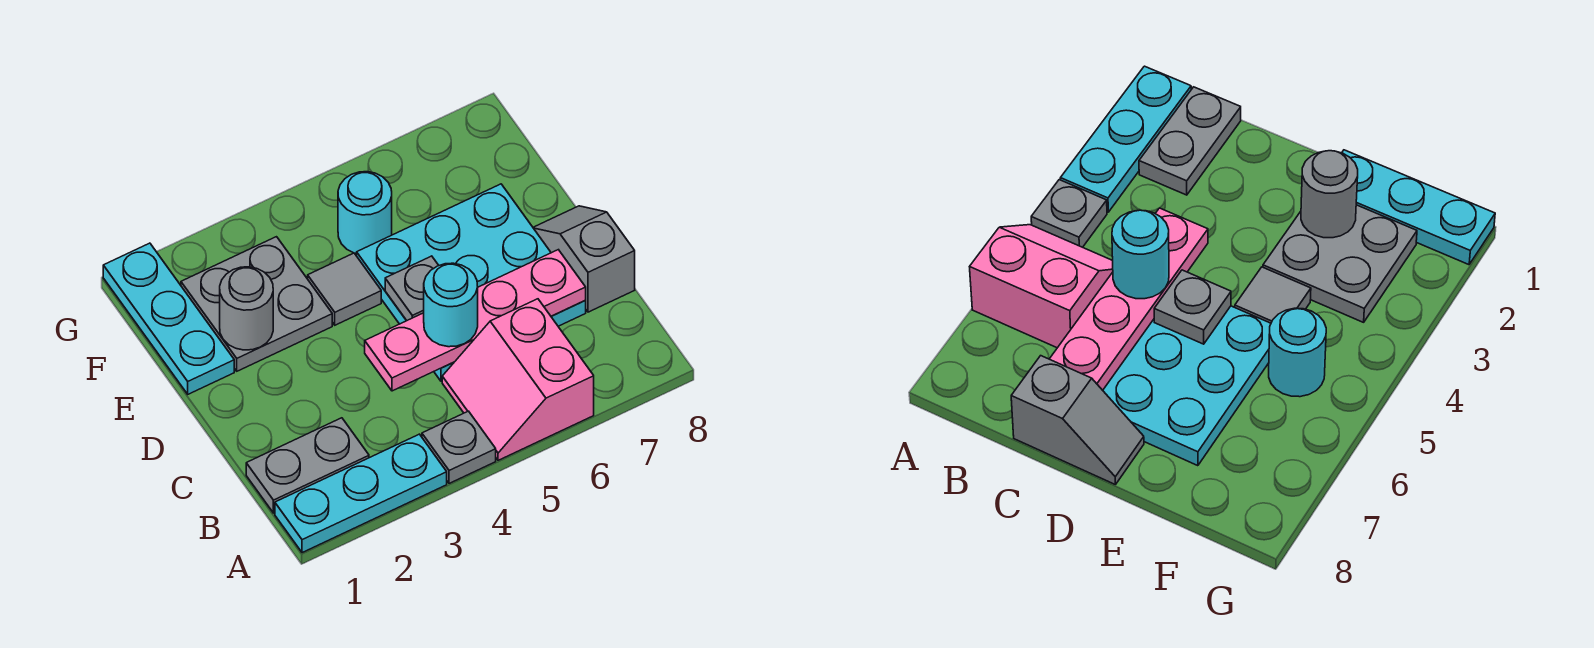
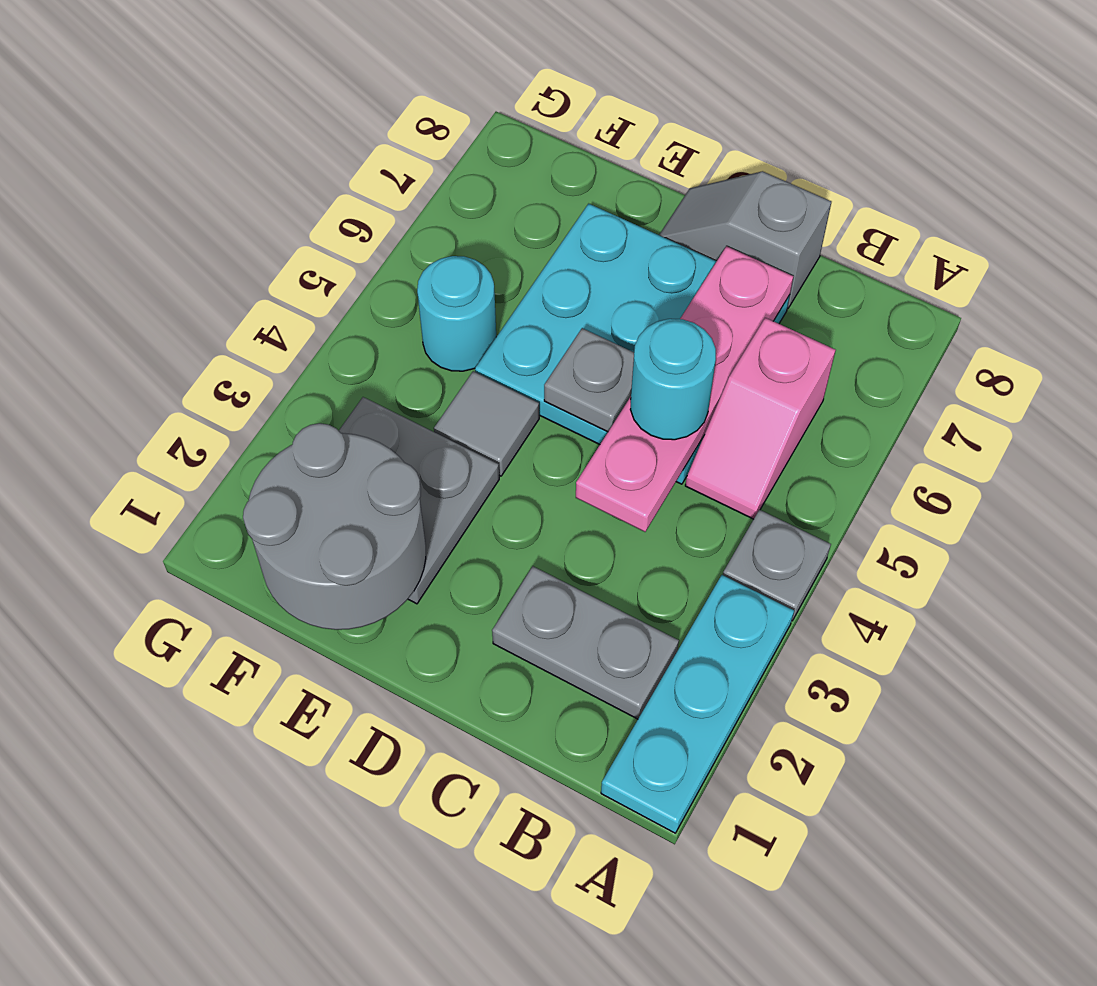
pink 2x2 slope [442,299,594,460] -> pink 1x2 slope [685,318,836,519]
grey 1x2 plate [246,418,369,513] -> grey 1x2 plate turned to [492,566,679,719]
cyan 1x3 plate [103,243,234,394] -> none
grey 1x1 round brick [220,267,273,350] -> grey 2x2 round brick [243,423,426,630]

